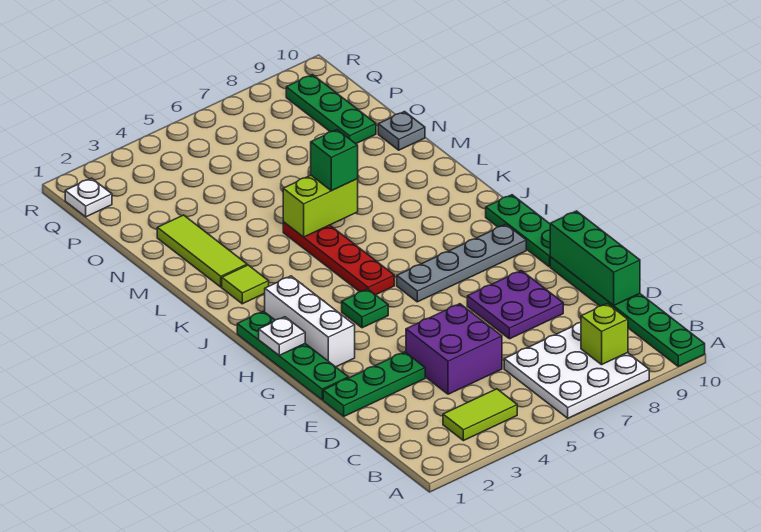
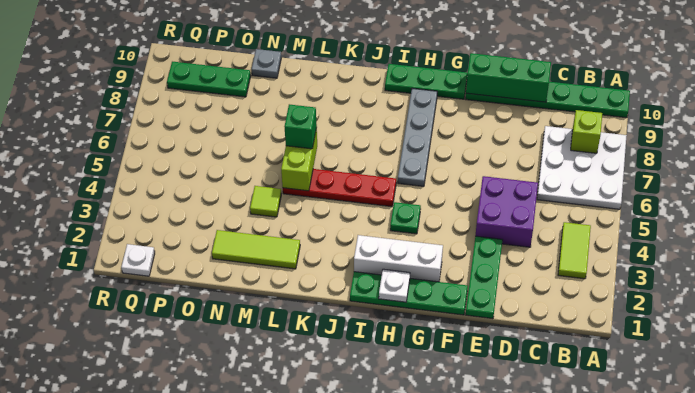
purple 2x2 plate [467,271,563,339] -> none
lime 1x1 tile [222,265,269,304] -> lime 1x1 tile moved to [250,186,281,217]

